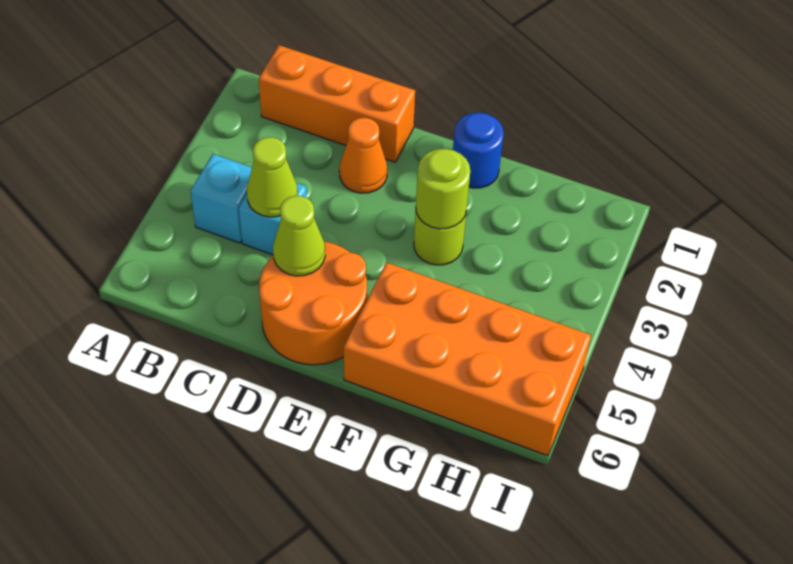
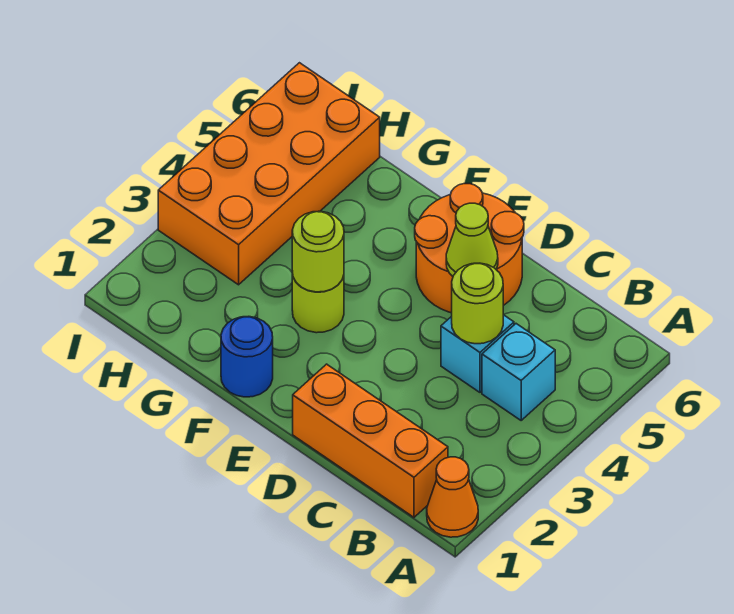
lime 1x1 cone [247,137,298,217] -> lime 1x1 round brick [452,263,503,344]
orange 1x1 cone [339,118,387,193] -> orange 1x1 cone moved to [427,457,478,537]
orange 2x4 brick [344,262,591,456] -> orange 2x4 brick turned to [158,63,380,285]

